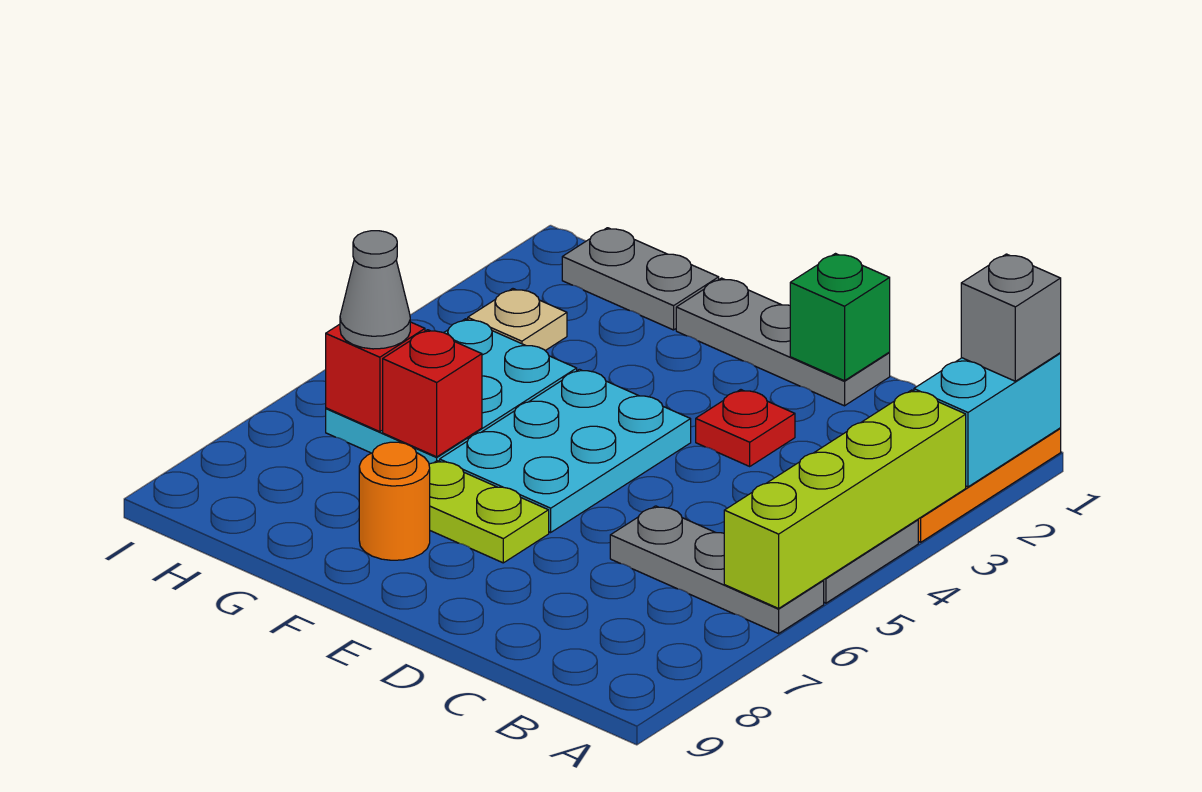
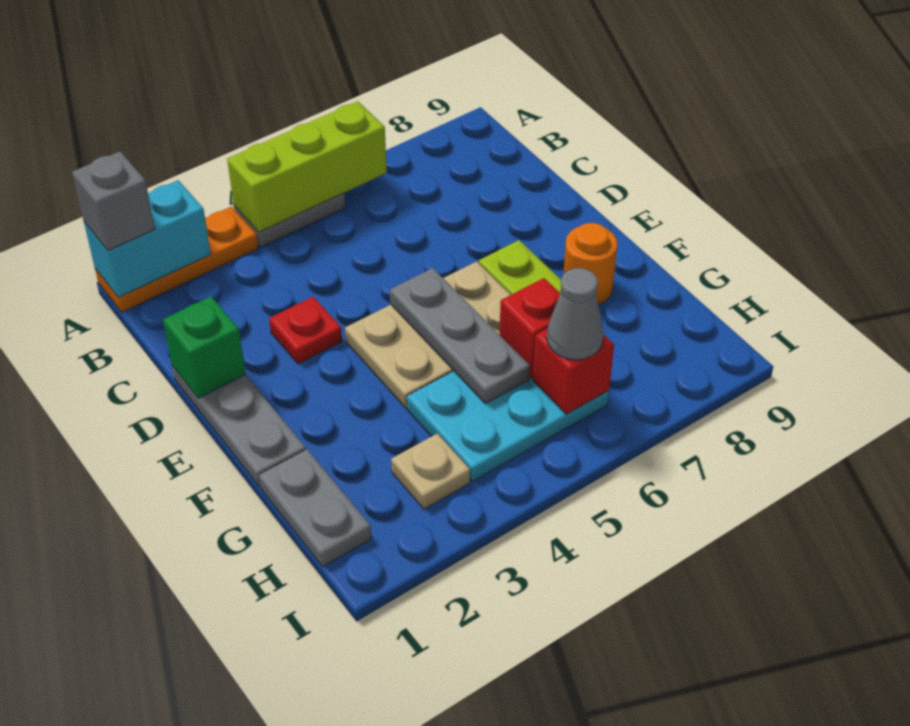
lime 1x4 brick [724,390,966,608] -> lime 1x3 brick [227,101,387,232]
grey 1x3 plate [610,506,824,634] -> grey 1x3 plate moved to [390,268,530,404]
cyan 2x3 plate [440,369,691,532] -> tan 2x3 plate [345,261,511,408]

